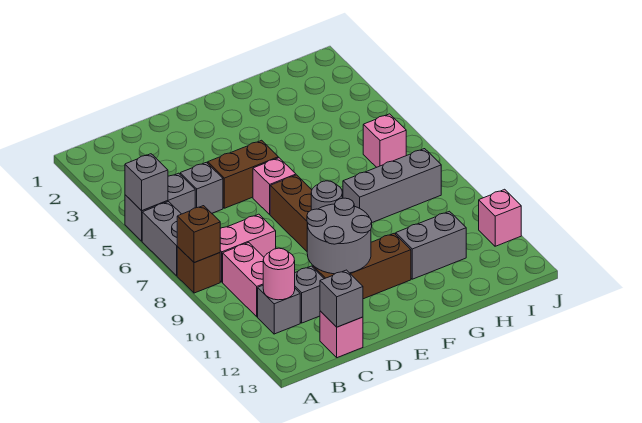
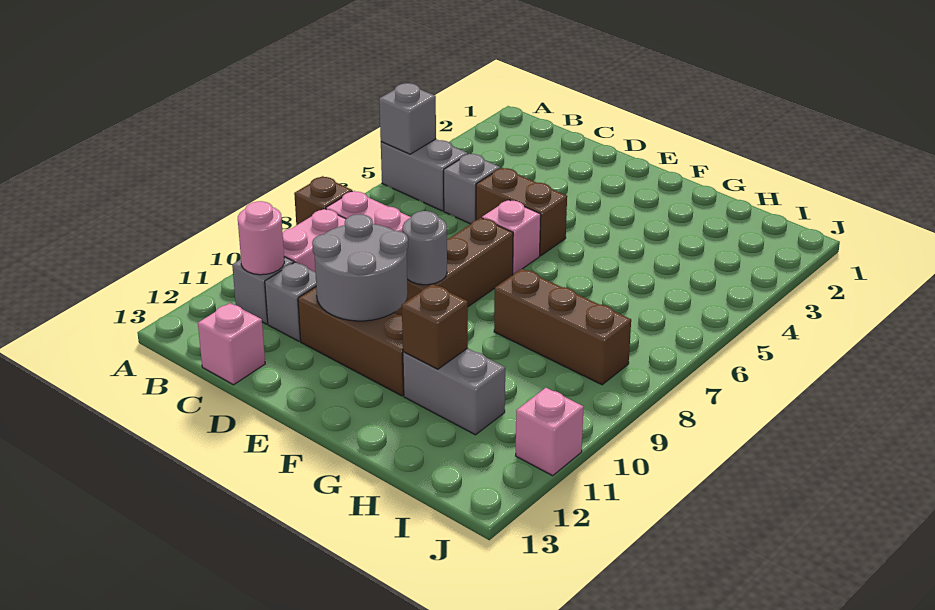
grey 1x2 brick [142,202,181,276] -> none
brown 1x1 brick [177,206,220,263] -> brown 1x1 brick moved to [402,284,468,369]
grey 1x1 brick [320,270,363,327] -> none
grey 1x3 brick [343,149,441,222] -> brown 1x3 brick [494,269,631,385]
pink 1x1 brick [363,114,406,167] -> none

